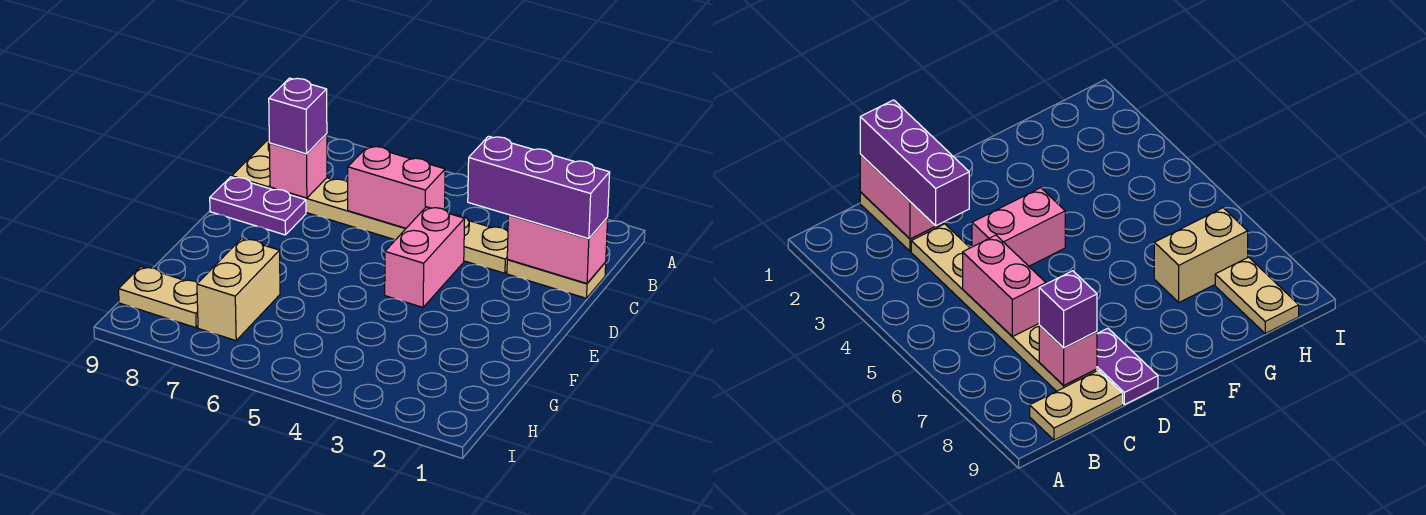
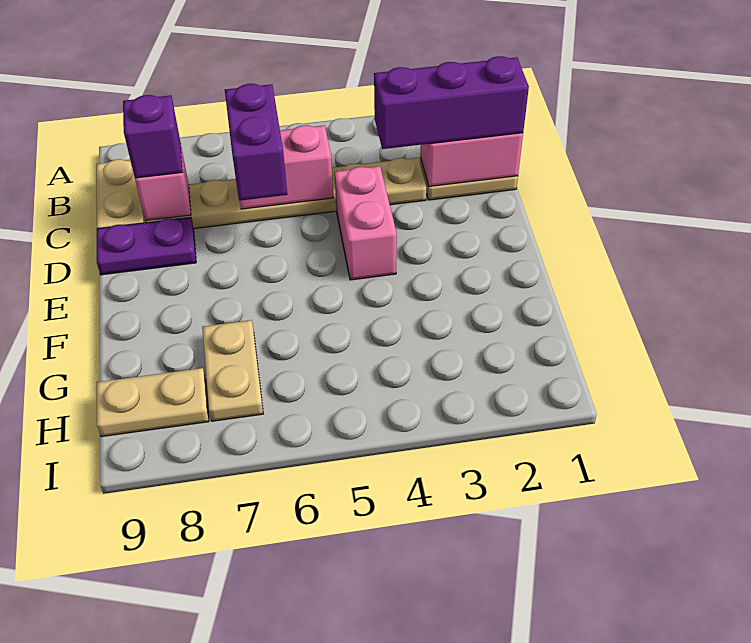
none -> purple 1x2 brick [225,84,287,201]
tan 1x2 brick [197,238,280,341] -> tan 1x2 plate [202,320,263,421]

